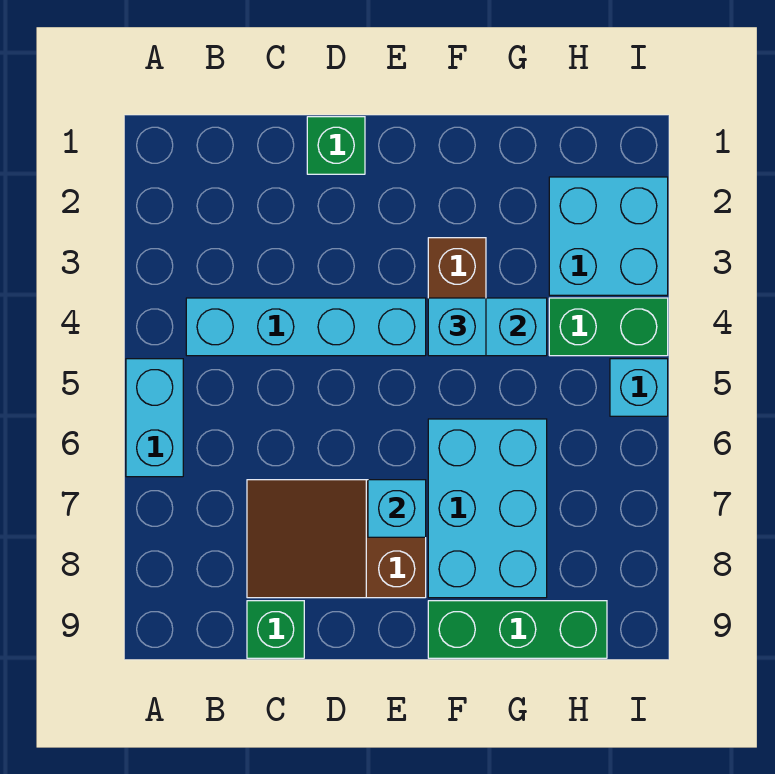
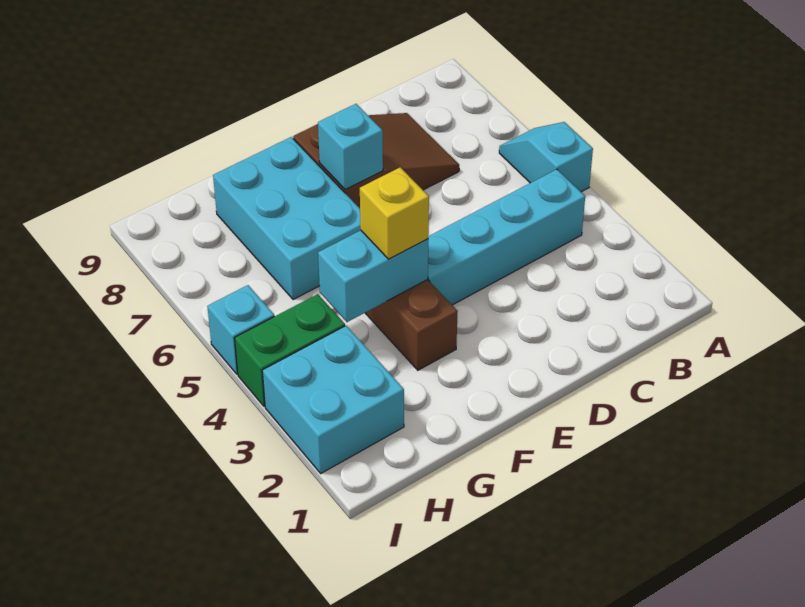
cyan 1x2 brick [126,359,183,477] -> cyan 1x2 slope [499,122,593,192]
green 1x1 brick [247,601,304,658] -> none
green 1x1 brick [307,117,365,174] -> none
cyan 1x1 brick [428,298,486,356] -> yellow 1x1 brick [360,167,429,259]
green 1x3 brick [428,601,607,658] -> none

